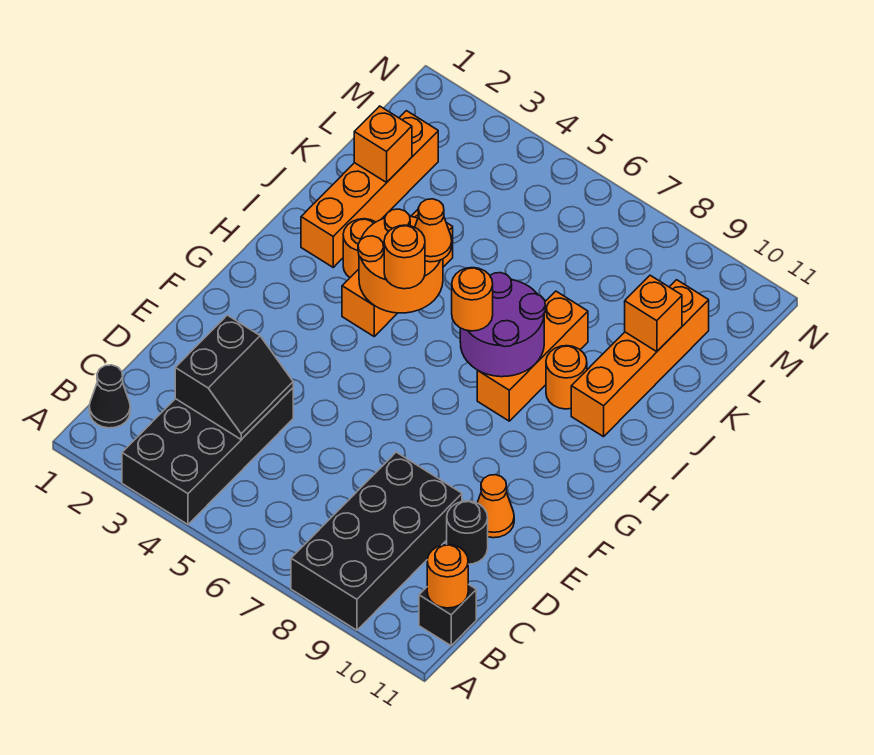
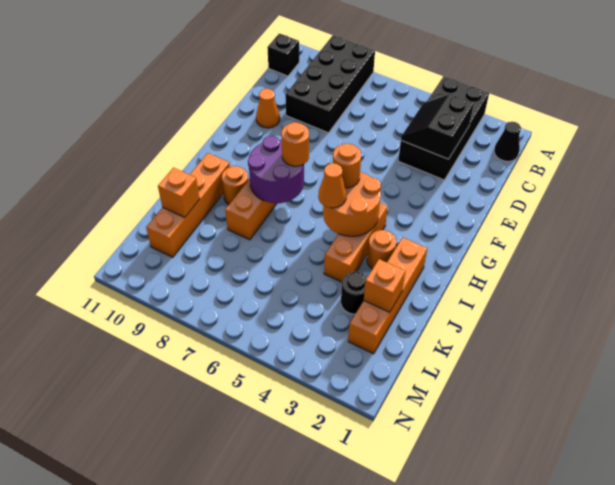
orange 1x1 round brick [427,545,468,608] -> none
black 1x1 round brick [447,501,488,564] -> black 1x1 round brick moved to [341,272,367,314]

